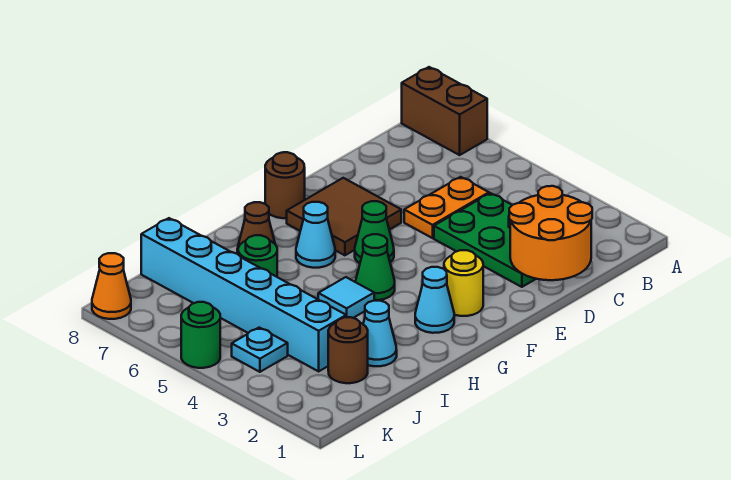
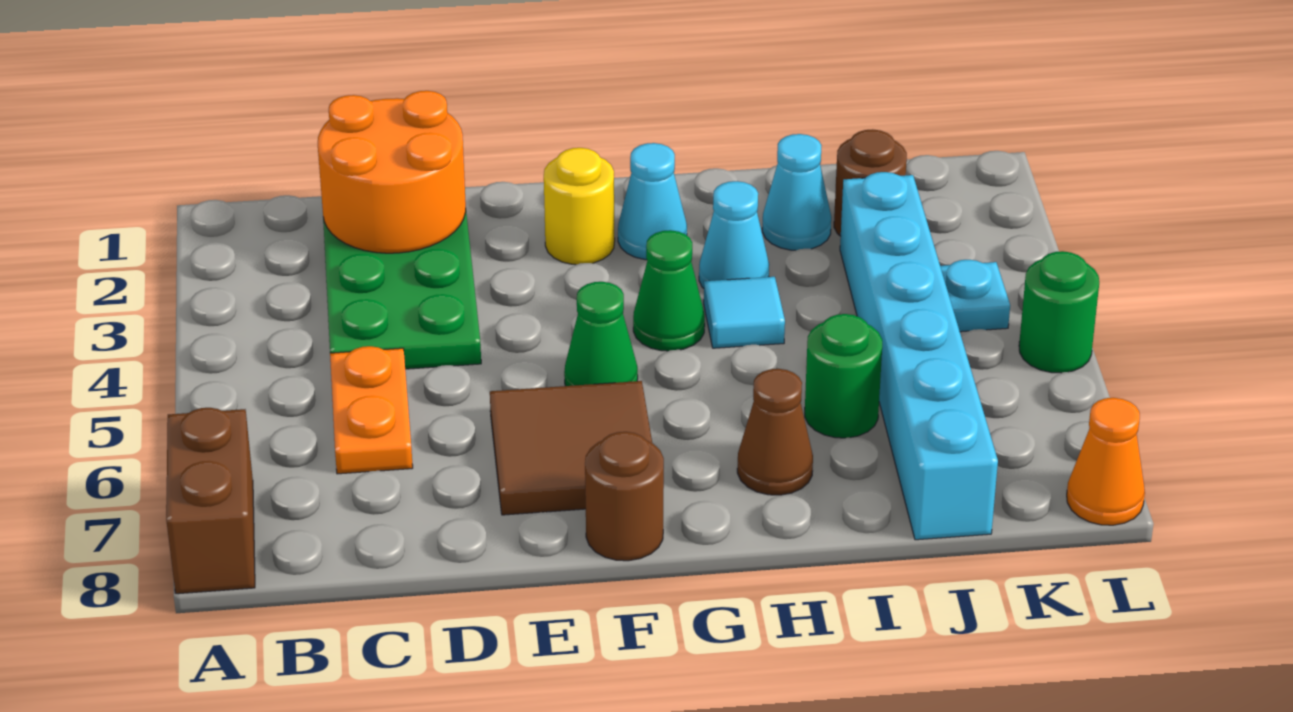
orange 1x2 plate [404,177,489,238] -> orange 1x2 plate turned to [330,346,413,474]
cyan 1x1 cone [296,202,335,268] -> cyan 1x1 cone moved to [699,181,769,288]

